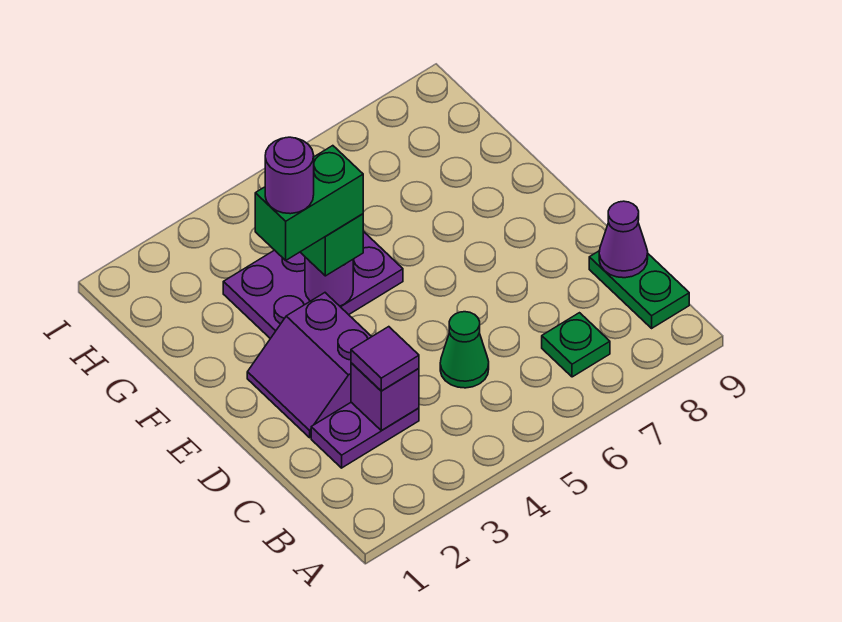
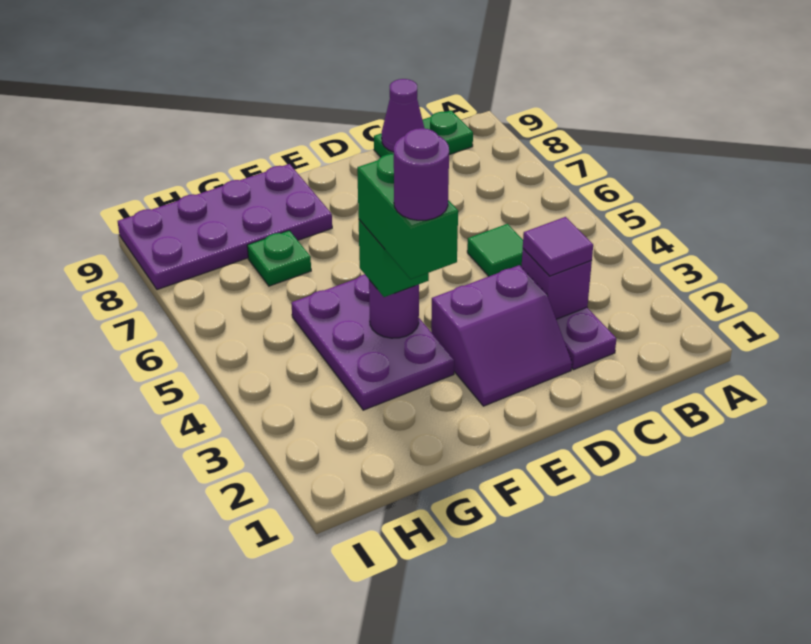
green 1x1 plate [542,313,610,377] -> green 1x1 plate moved to [247,230,311,286]
green 1x1 cone [440,312,489,388] -> green 1x1 tile [467,224,523,276]
none -> purple 2x4 plate [118,164,332,290]

